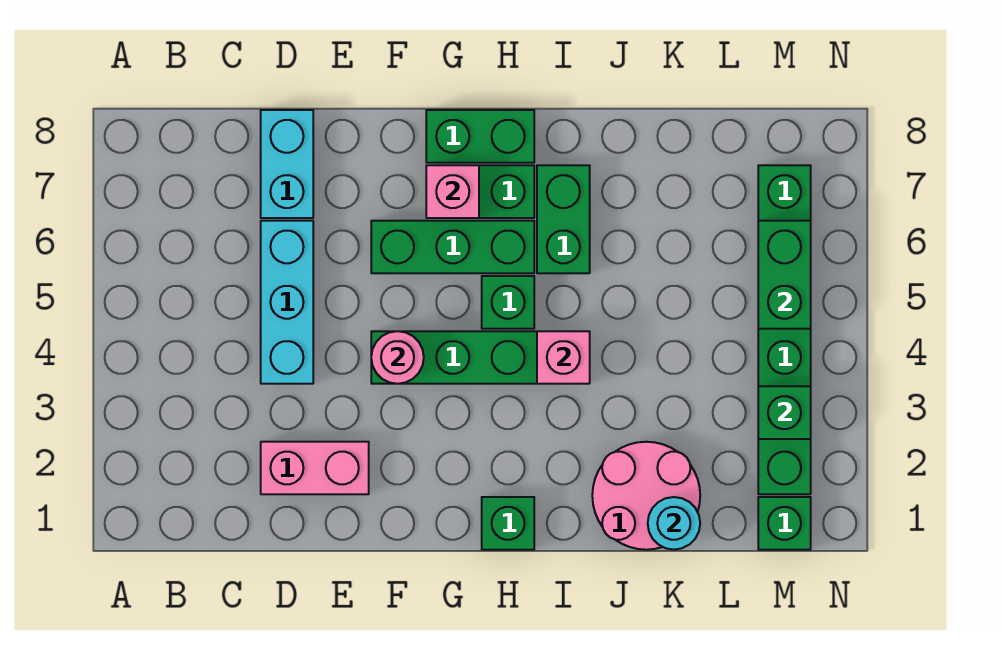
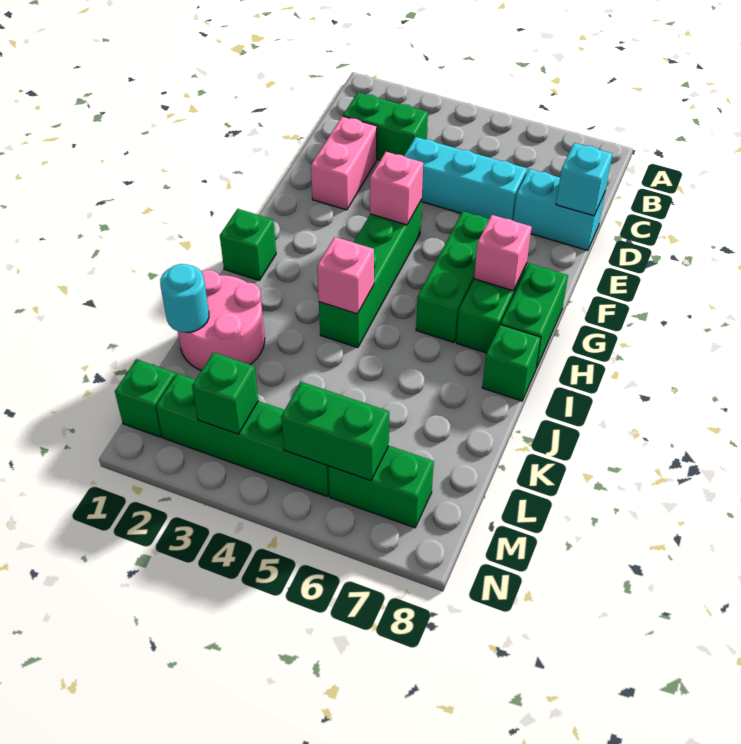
none -> cyan 1x1 brick [556,143,612,216]
pink 1x1 round brick [371,331,424,384] -> pink 1x1 brick [370,152,423,225]
green 1x1 brick [482,276,534,329] -> green 1x1 brick moved to [482,325,541,401]
green 1x2 brick [537,165,590,273] -> green 1x2 brick moved to [343,93,428,160]

